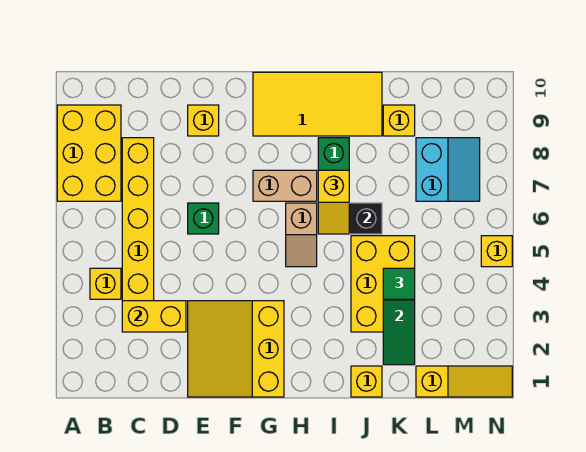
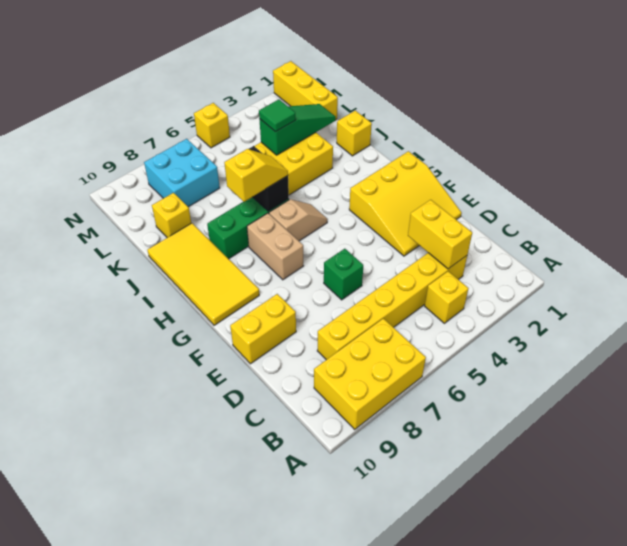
yellow 1x1 brick [188,105,219,136] -> yellow 1x2 brick [230,294,296,364]
yellow 1x3 slope [416,366,512,397] -> yellow 1x3 brick [273,61,338,120]
cyan 2x2 slope [416,138,480,201] -> cyan 2x2 brick [144,139,220,207]

